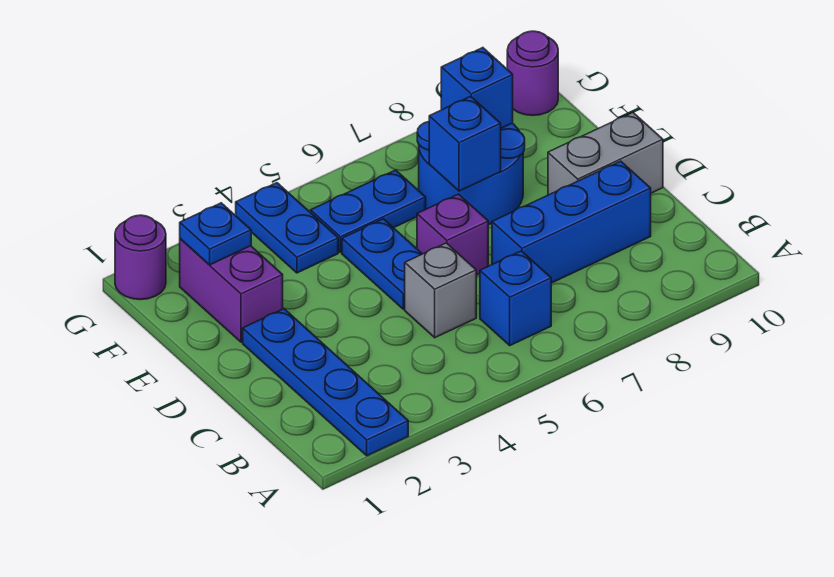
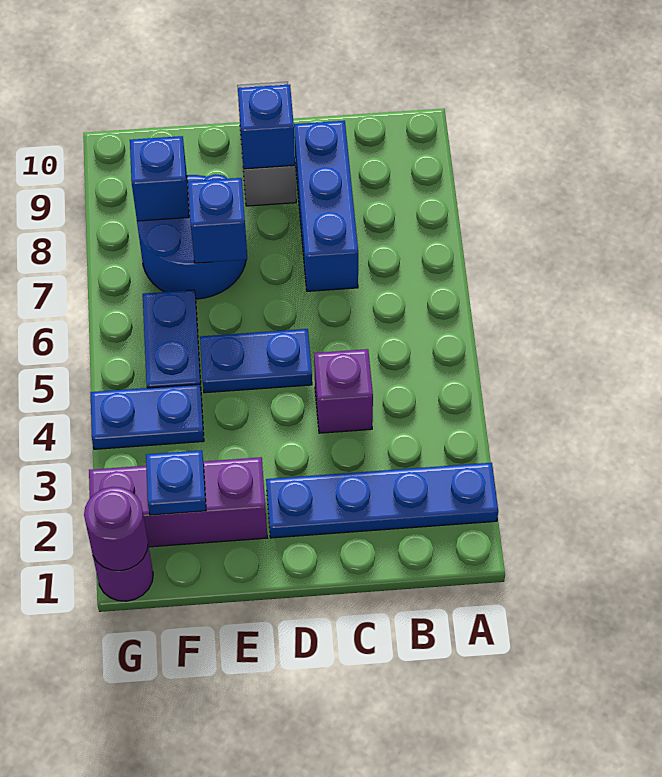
blue 1x1 brick [480,251,551,345] -> blue 1x1 brick moved to [238,85,295,169]
grey 1x1 brick [405,243,476,338] -> none
purple 1x1 brick [417,194,488,275] -> purple 1x1 brick moved to [314,349,373,433]
purple 1x2 brick [180,239,283,342] -> purple 1x3 brick [89,457,267,547]
purple 1x1 round brick [507,31,558,115] -> purple 1x1 round brick moved to [84,487,148,571]

